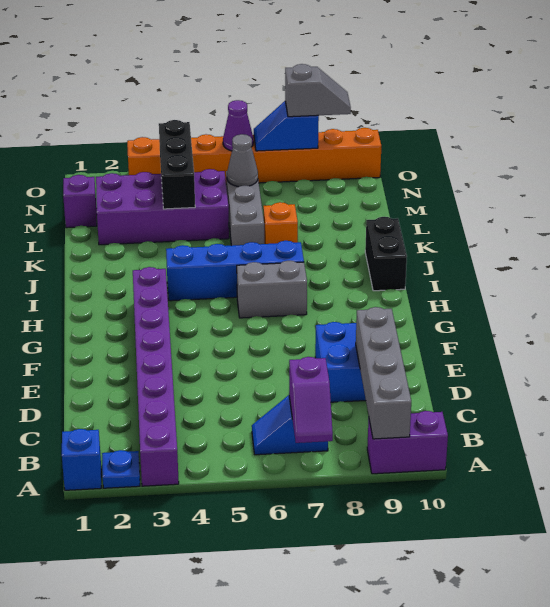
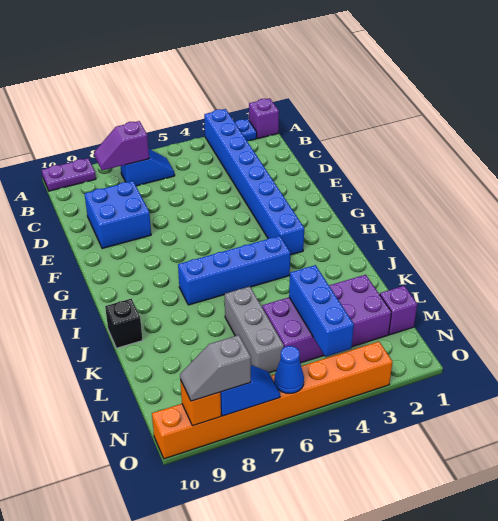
blue 1x1 brick [62,429,101,490] -> purple 1x1 brick [249,98,279,139]
purple 1x8 brick [133,267,179,486] -> blue 1x8 brick [204,109,304,255]
purple 1x2 slope [289,357,333,443] -> purple 1x2 slope turned to [94,121,149,170]
purple 1x2 brick [367,411,448,474] -> purple 1x2 plate [42,158,96,191]
grey 1x4 brick [356,307,411,439] -> none
grey 1x2 brick [237,261,307,318] -> none
black 1x2 brick [365,217,407,291] -> black 1x1 brick [105,299,142,348]
orange 1x1 brick [263,202,298,244] -> orange 1x1 brick moved to [180,380,221,426]
black 1x3 brick [159,120,195,209] -> blue 1x3 brick [289,265,354,357]
grey 1x1 cone [227,134,258,187] -> none
purple 1x1 cone [223,100,253,151] -> blue 1x1 cone [274,346,304,393]

